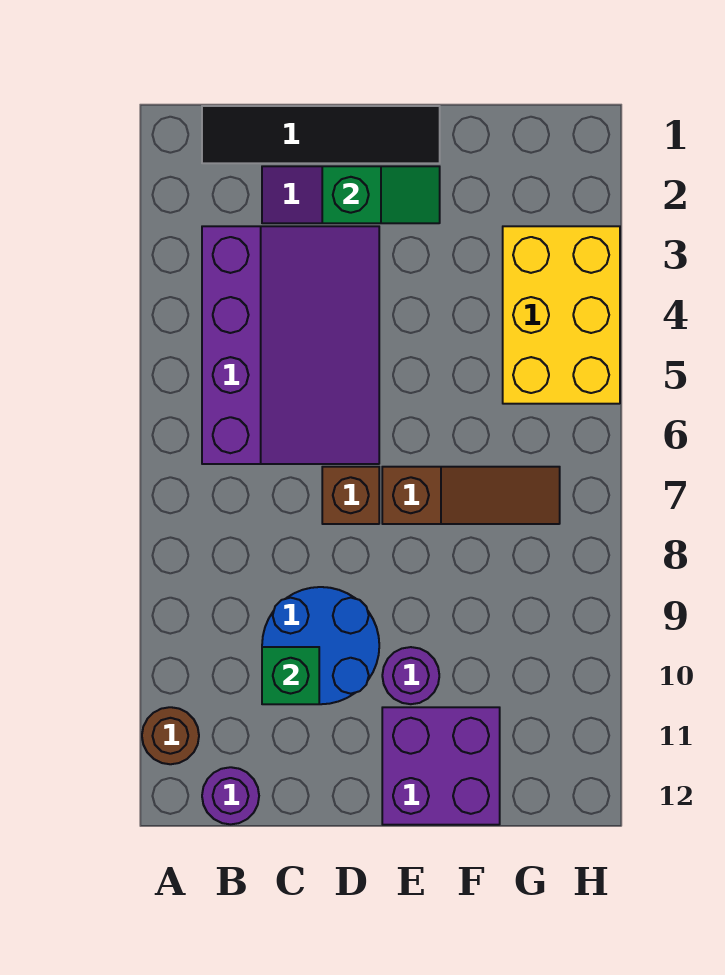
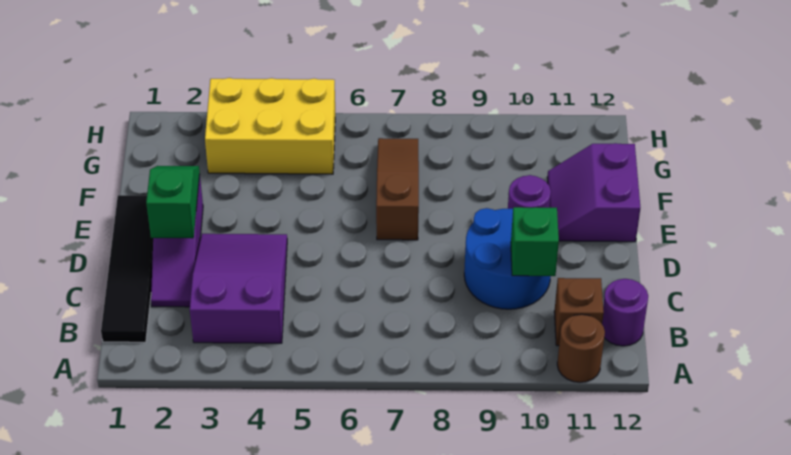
purple 3x4 slope [202,226,379,464] -> purple 2x3 slope [190,234,287,343]
brown 1x1 brick [322,467,379,524] -> brown 1x1 brick moved to [554,278,604,346]
purple 2x2 brick [382,707,500,825] -> purple 2x2 slope [547,143,640,242]

